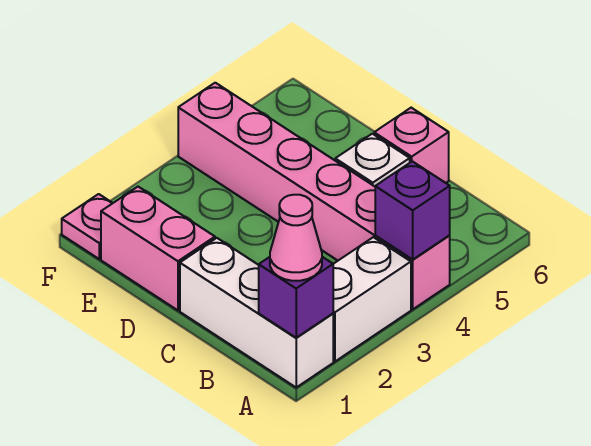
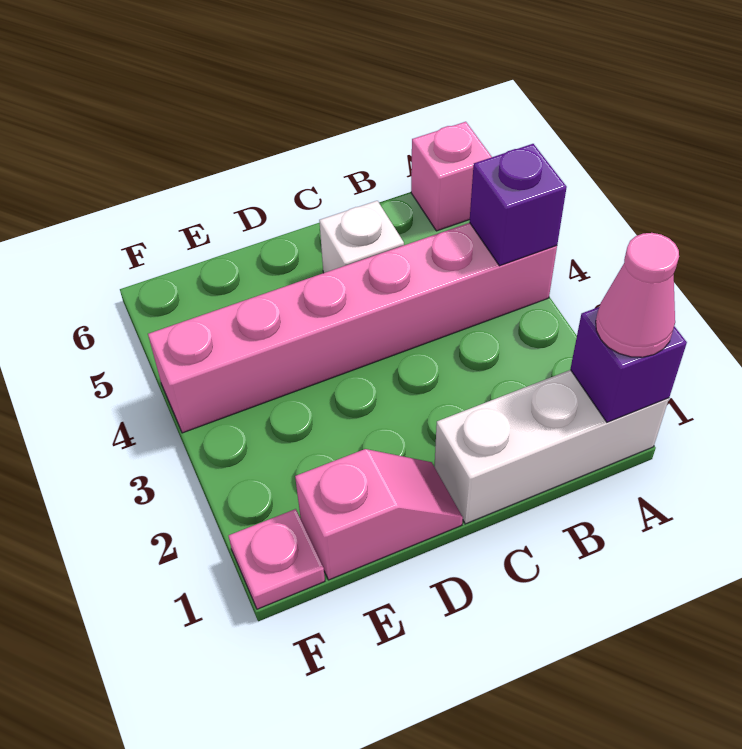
white 1x2 brick [333,237,411,361] -> none
pink 1x1 brick [374,108,449,183] -> pink 1x1 brick moved to [411,122,492,231]
pink 1x2 brick [101,187,215,310] -> pink 1x2 slope [295,449,463,580]

